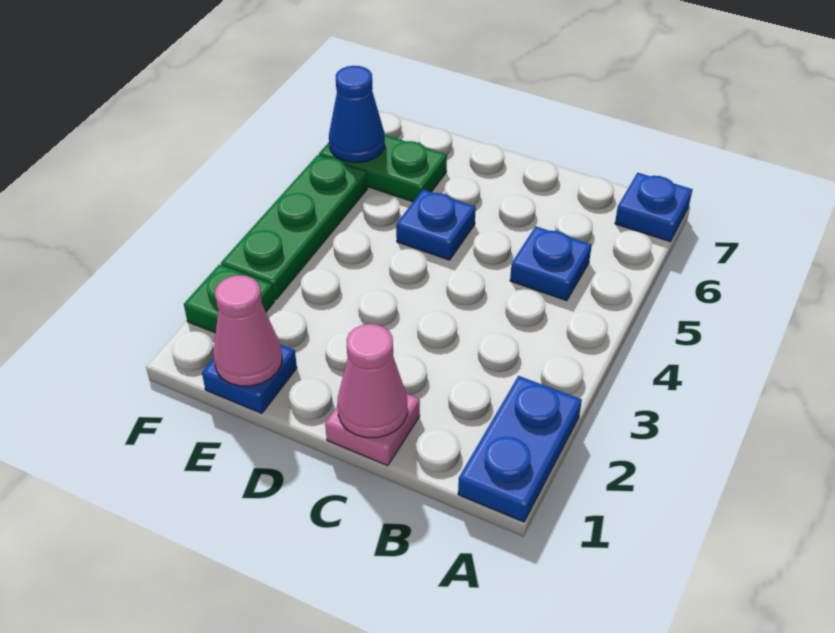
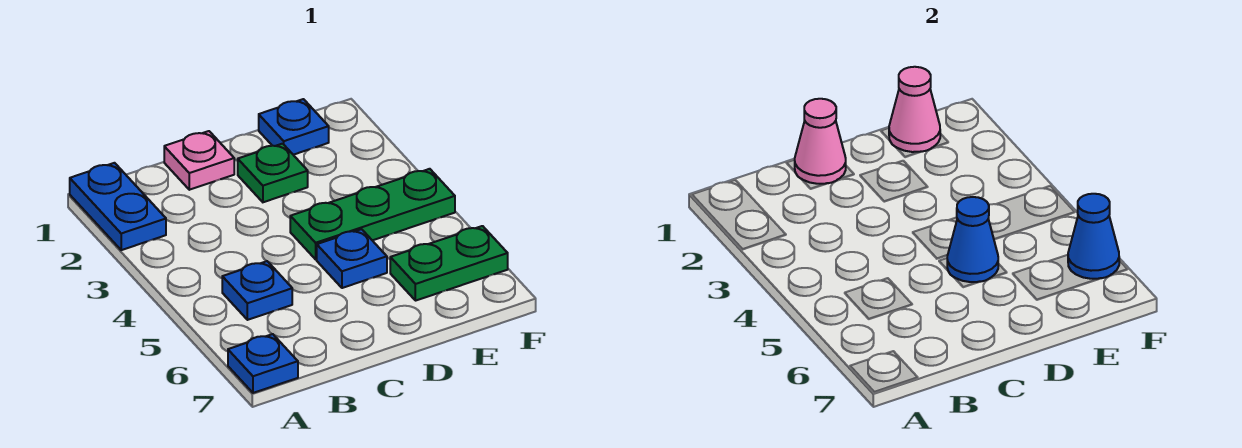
none -> blue 1x1 cone [947,197,998,282]
green 1x1 plate [184,264,274,333] -> green 1x1 plate moved to [238,144,308,202]
green 1x3 plate [221,155,368,300] -> green 1x3 plate turned to [290,169,455,259]

